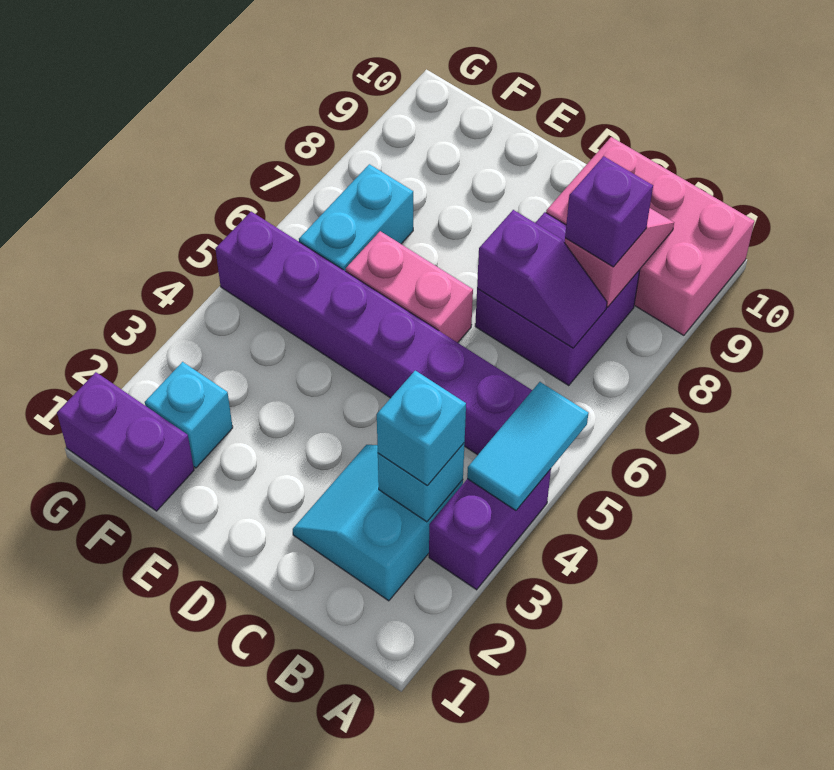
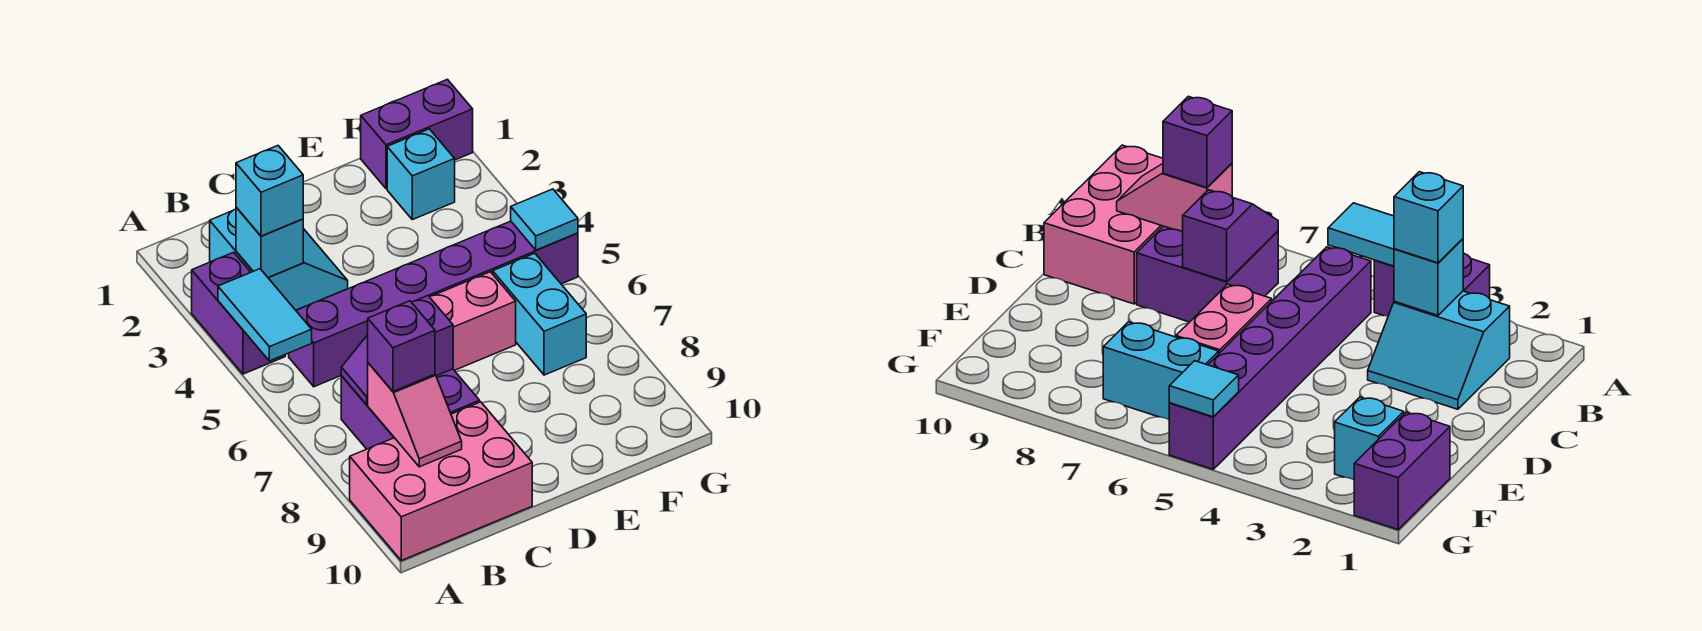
none -> cyan 1x1 tile [511,189,578,250]

